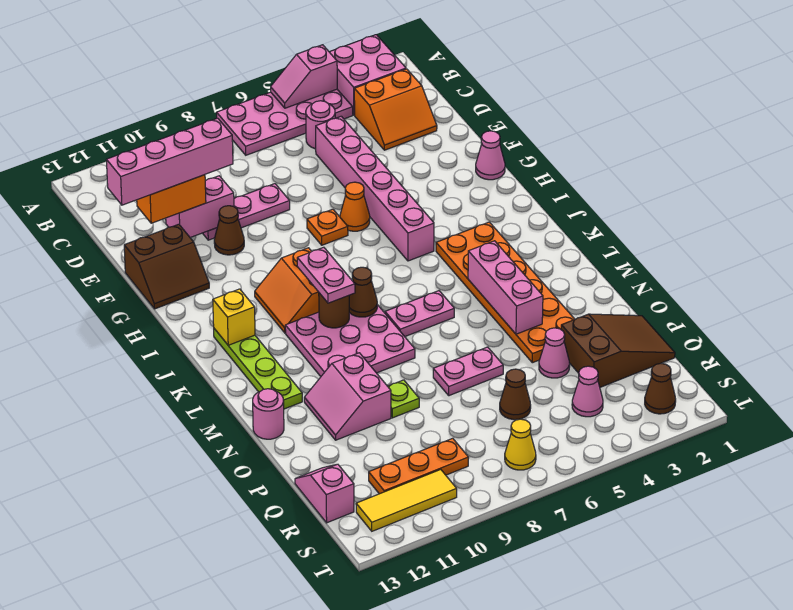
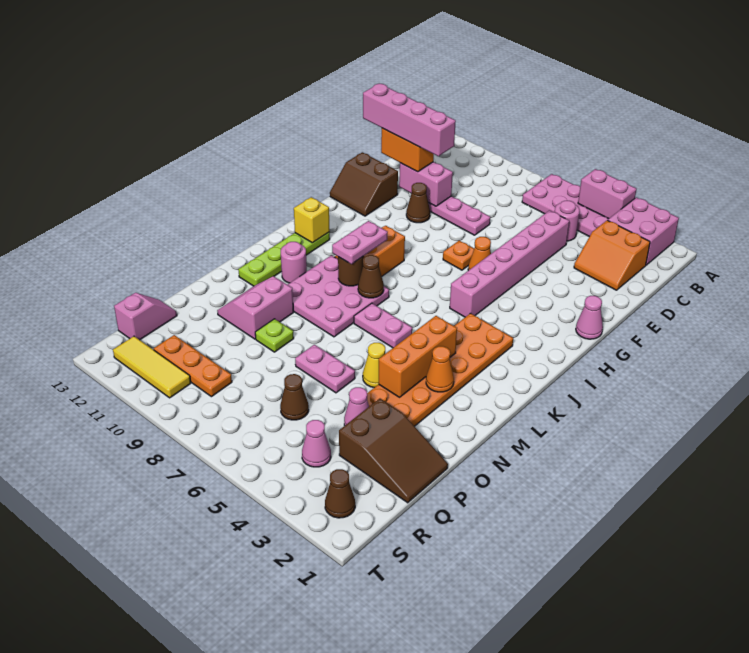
pink 1x2 slope [271,45,337,108] -> pink 1x2 brick [578,169,636,219]
pink 1x3 brick [468,241,543,334] -> orange 1x3 brick [379,316,457,397]
none -> orange 1x1 cone [426,346,454,392]
pink 1x1 round brick [253,389,284,439] -> pink 1x1 round brick moved to [281,242,307,283]
yellow 1x1 cone [505,419,536,470] -> yellow 1x1 cone moved to [363,343,385,388]

